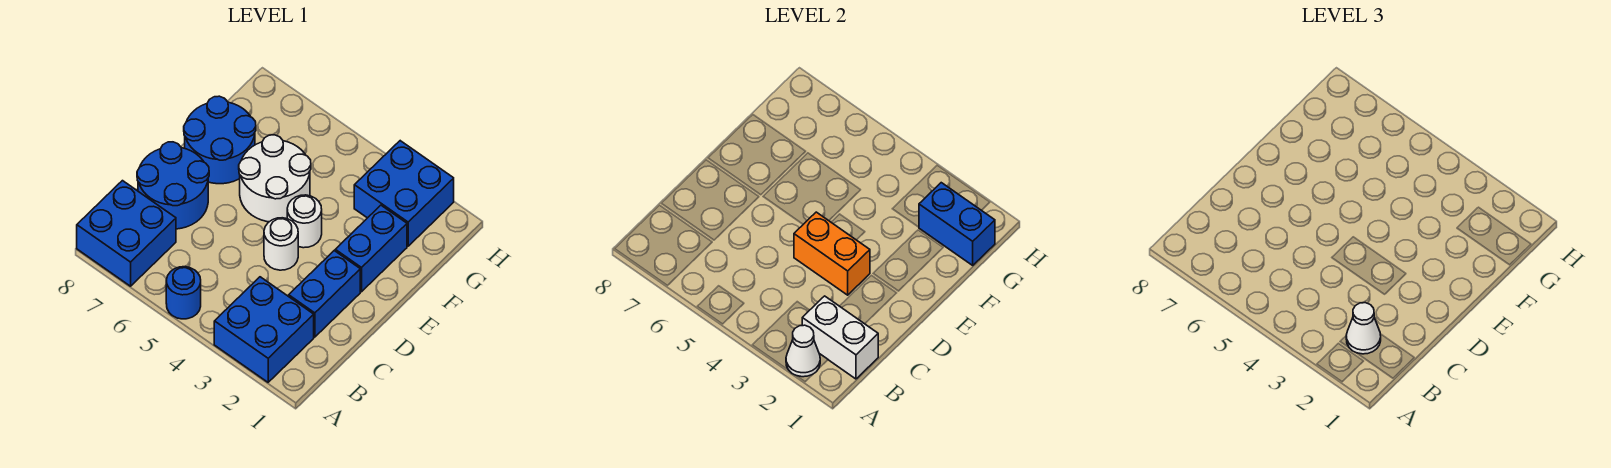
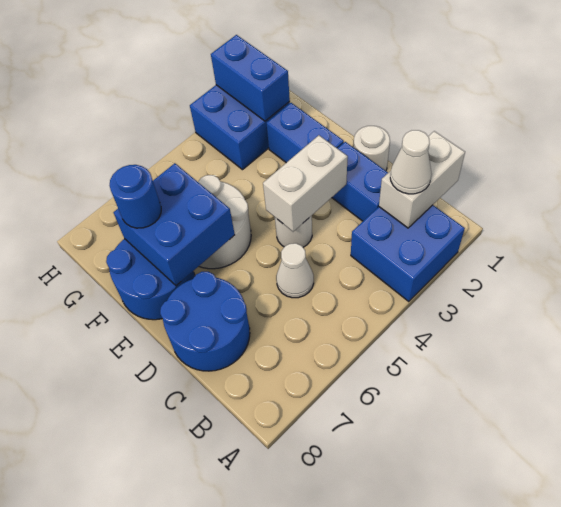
white 1x1 cone [786,325,820,377] -> white 1x1 cone moved to [276,243,314,298]
blue 1x1 round brick [166,267,201,319] -> blue 1x1 round brick moved to [110,165,161,228]
blue 2x2 brick [77,181,176,286] -> blue 2x2 brick moved to [113,163,235,286]
orange 1x2 brick [794,212,870,295] -> white 1x2 brick [263,135,348,232]
white 1x1 round brick [287,195,322,248] -> white 1x1 round brick moved to [353,126,390,171]
blue 1x2 brick [919,183,995,265] -> blue 1x2 brick turned to [211,35,290,121]

